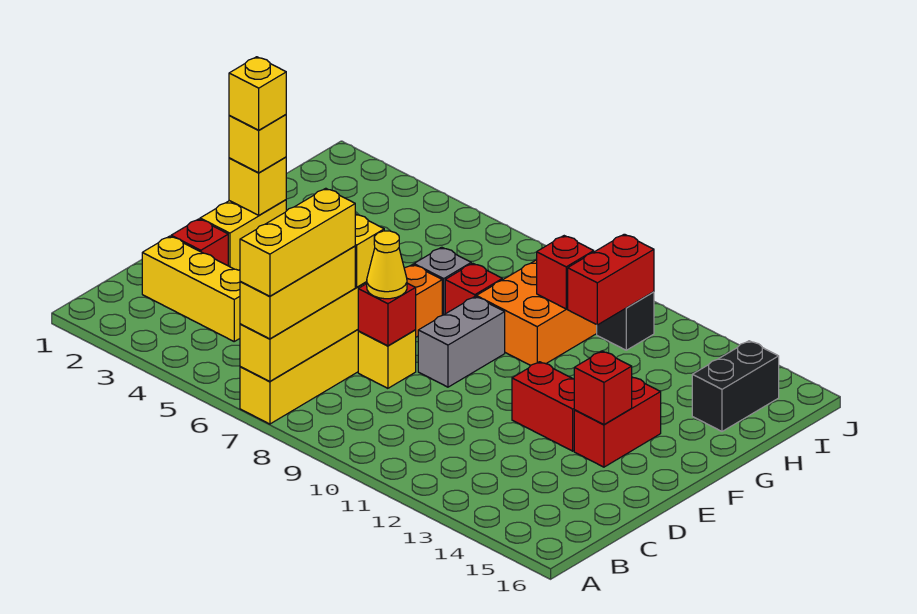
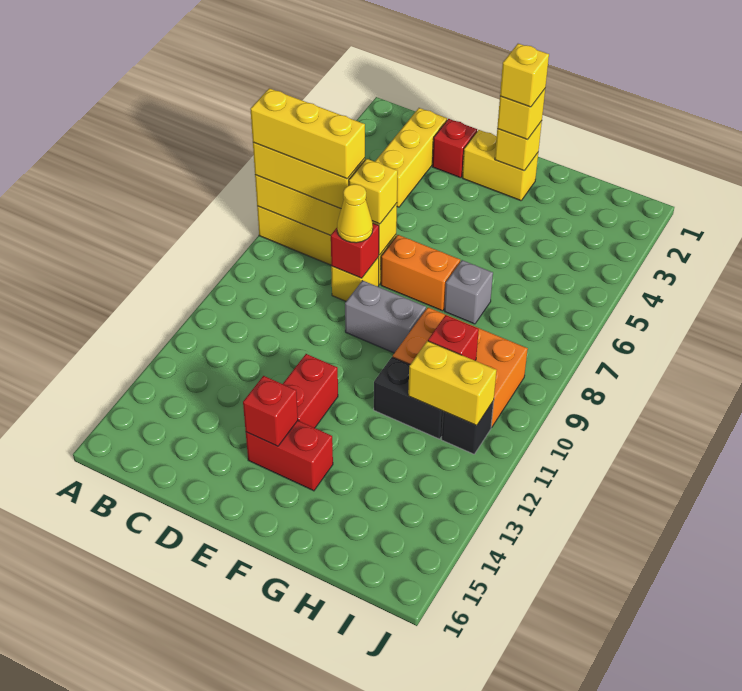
red 1x1 brick [445,263,502,314] -> none
red 1x2 brick [567,234,654,325] -> yellow 1x2 brick [408,341,497,426]
black 1x2 brick [692,341,779,431] -> black 1x2 brick moved to [374,357,443,439]

